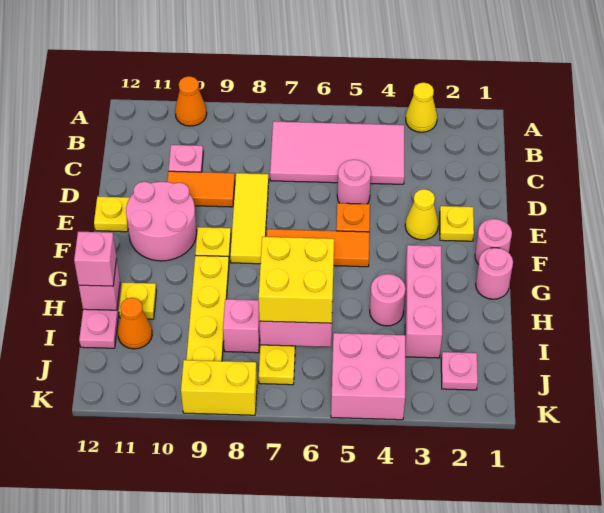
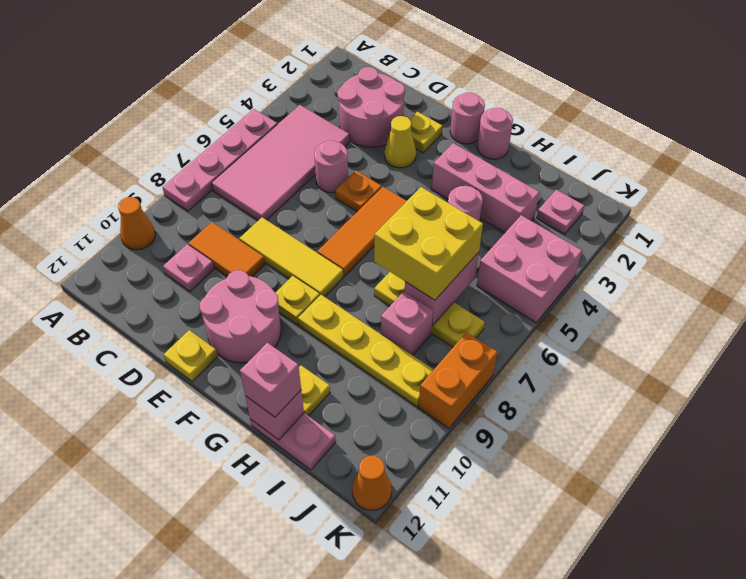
yellow 1x1 cone [406,83,437,132] -> none
none -> pink 1x4 plate [162,109,277,211]
none -> pink 2x2 round brick [337,67,405,147]
orange 1x2 tile [167,171,235,207] -> orange 1x2 tile turned to [189,222,265,277]
orange 1x1 cone [118,298,152,349] -> orange 1x1 cone moved to [352,456,392,510]
yellow 1x2 brick [181,360,257,415] -> orange 1x2 brick [419,332,498,428]

